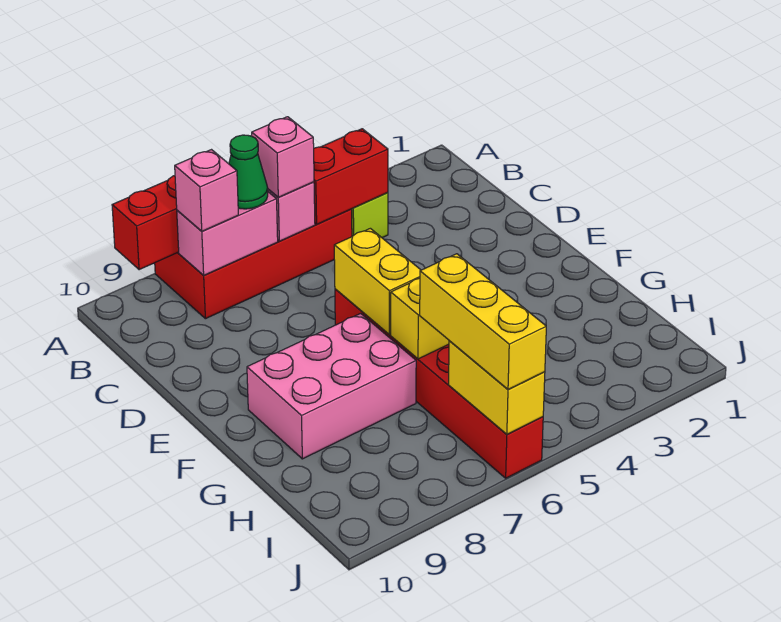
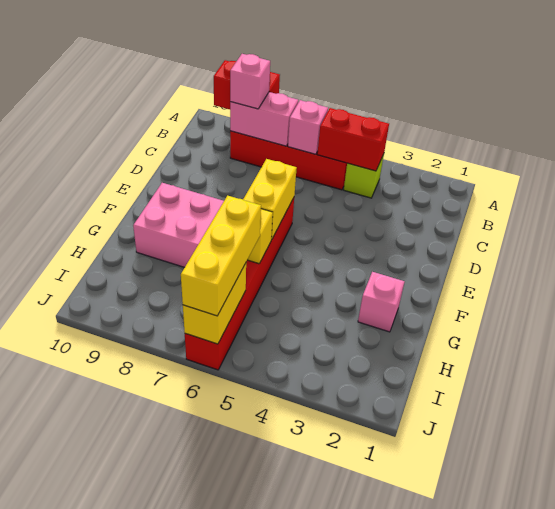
pink 1x1 brick [252,117,314,197] -> pink 1x1 brick moved to [358,272,404,332]
green 1x1 cone [229,135,268,209] -> none

